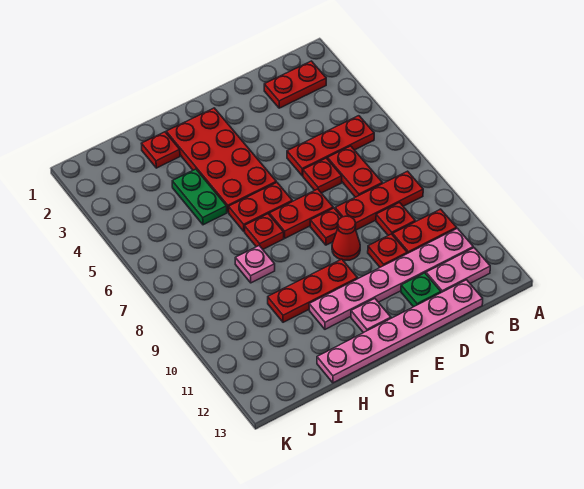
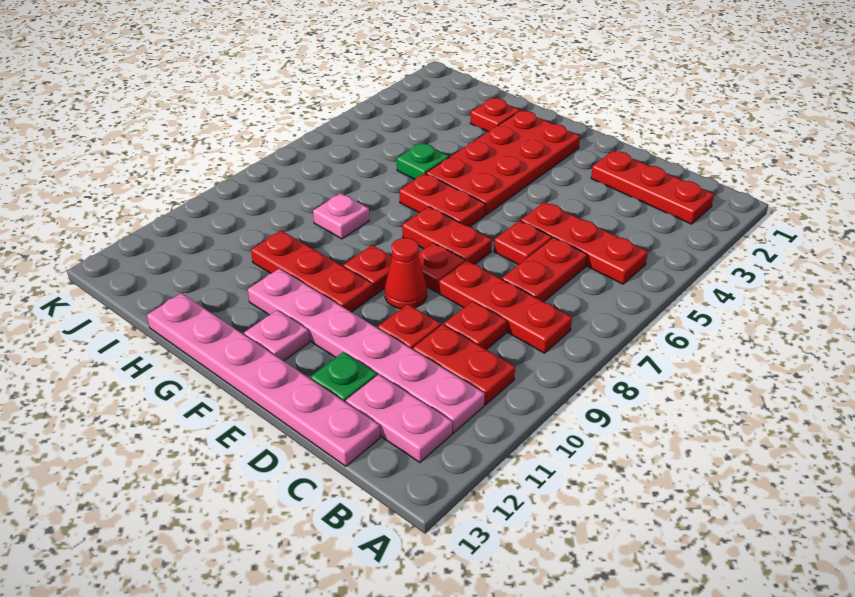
red 1x2 plate [264,61,326,108] -> red 1x3 plate [591,150,714,224]
red 1x1 plate [244,214,284,249] -> red 1x1 plate moved to [343,245,392,295]
green 1x2 plate [172,169,227,225] -> green 1x1 plate [397,143,449,179]

